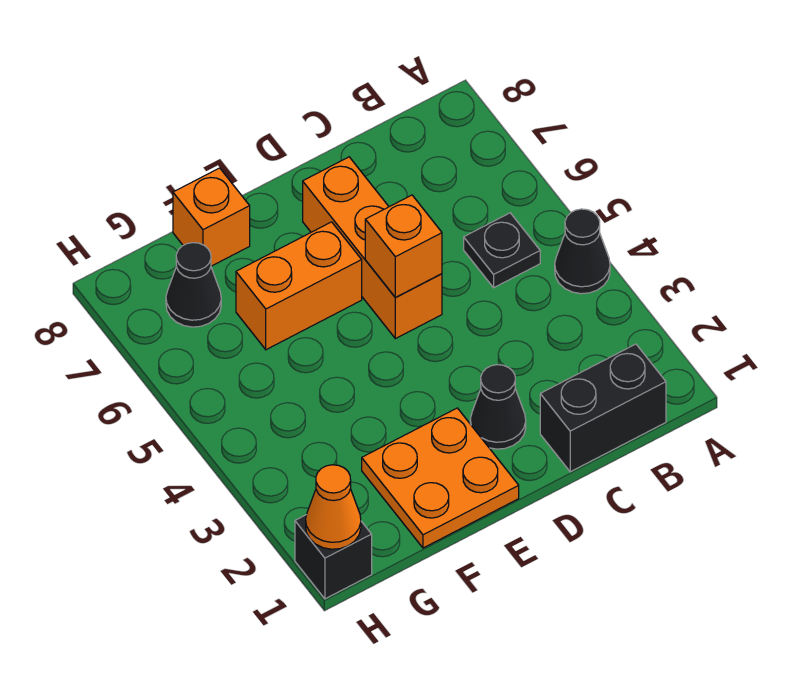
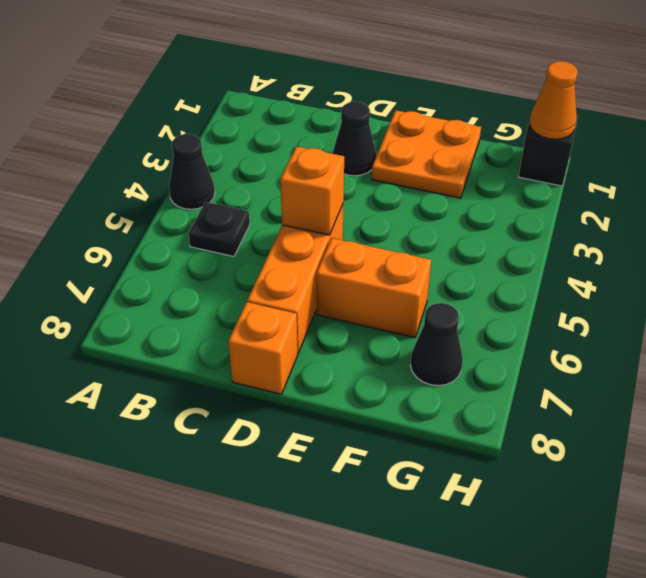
black 1x2 brick [540,344,666,472] -> none
orange 1x1 brick [173,168,250,266] -> orange 1x1 brick moved to [228,302,298,394]

